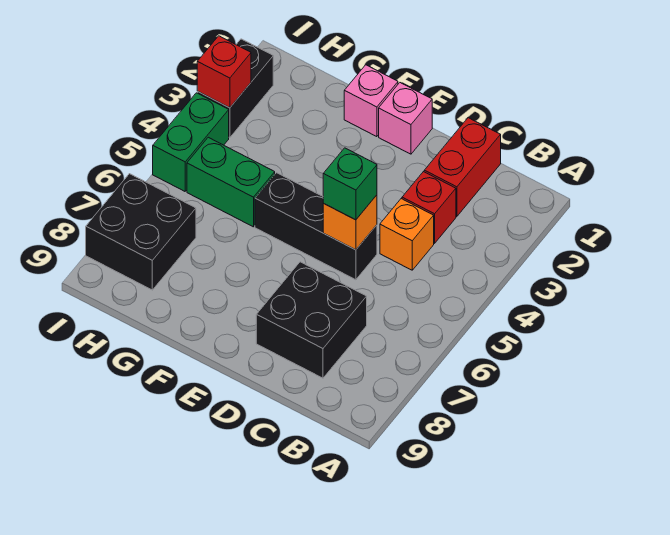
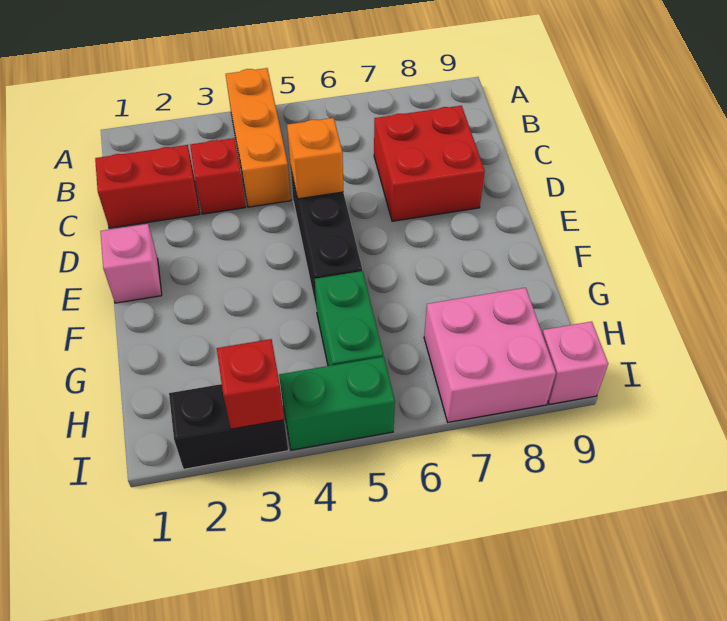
orange 1x1 brick [380,199,434,270] -> orange 1x3 brick [226,68,291,207]
black 2x2 brick [256,262,367,378] -> red 2x2 brick [374,106,485,221]
green 1x1 brick [323,148,377,220] -> none
pink 1x1 brick [344,65,398,137] -> pink 1x1 brick moved to [542,322,608,404]
black 2x2 brick [86,174,196,290] -> pink 2x2 brick [424,288,556,422]

